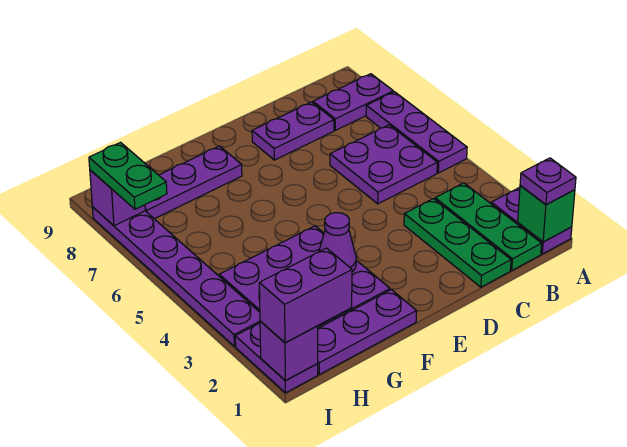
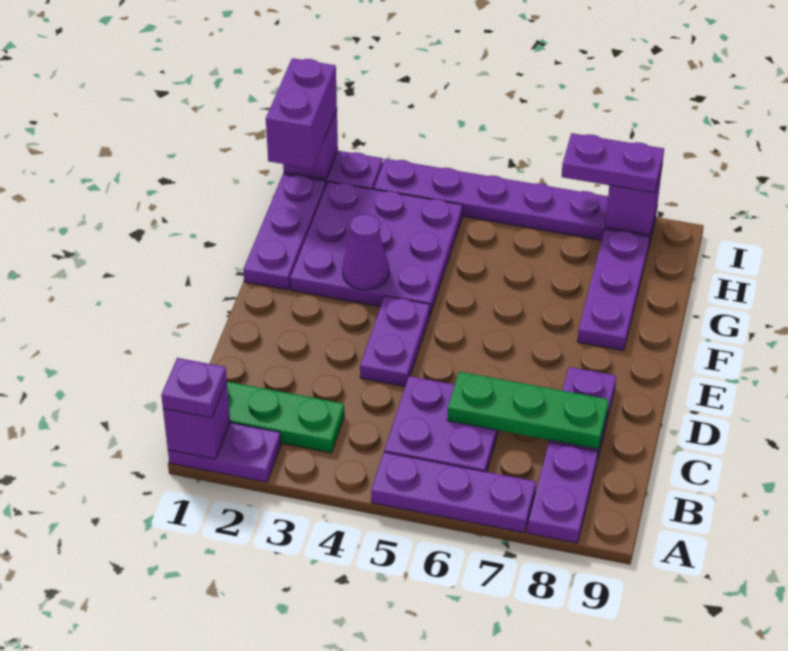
green 1x1 brick [518,185,575,242] -> purple 1x1 brick [163,382,230,459]
green 1x3 plate [404,199,511,287] -> green 1x3 plate moved to [447,372,609,449]
none -> purple 1x2 plate [360,296,430,387]
green 1x2 plate [89,142,167,209] -> purple 1x2 plate [562,133,664,193]

